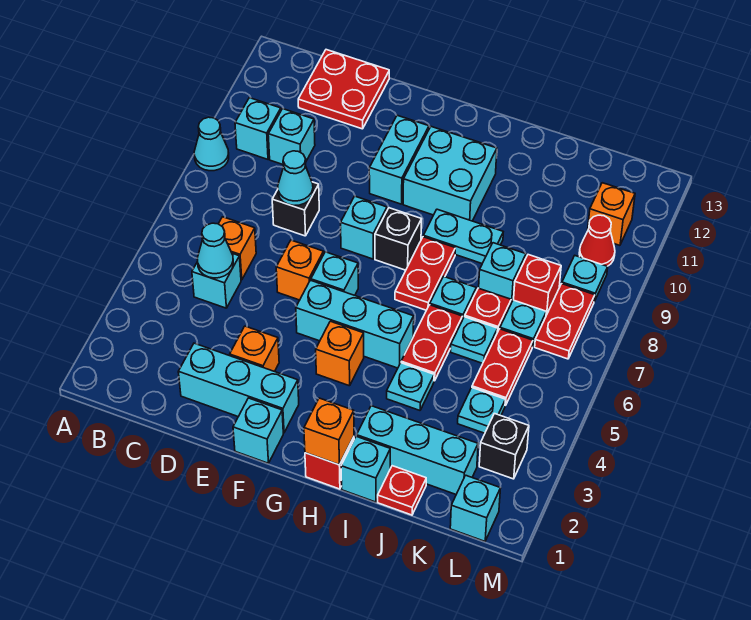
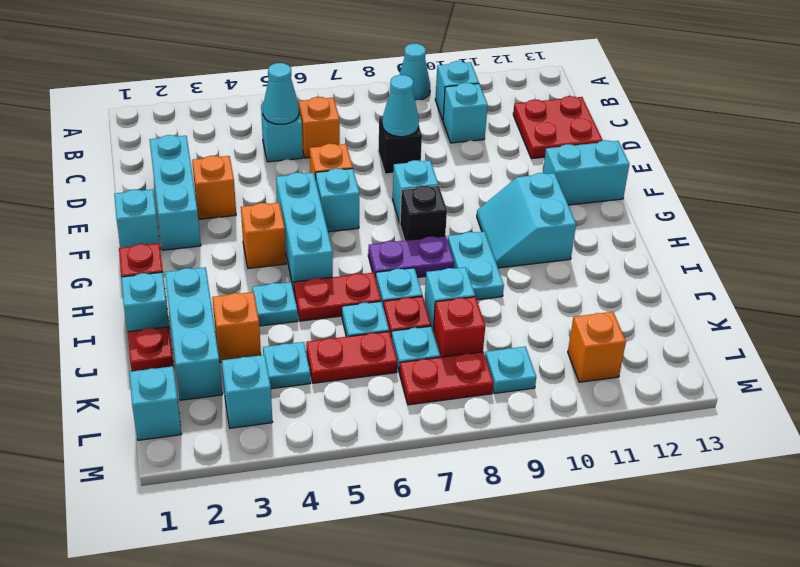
cyan 1x2 brick [369,115,429,204] -> cyan 1x2 brick moved to [543,140,629,205]
cyan 2x2 brick [403,127,497,221] -> cyan 2x2 slope [477,173,576,268]
orange 1x1 brick [304,398,354,465] -> orange 1x1 brick moved to [212,292,261,362]
red 1x2 plate [395,237,455,310] -> purple 1x2 plate [368,236,454,278]
black 1x1 brick [479,414,529,479] -> cyan 1x1 brick [222,355,272,428]
red 1x1 cone [579,215,615,266] -> none

